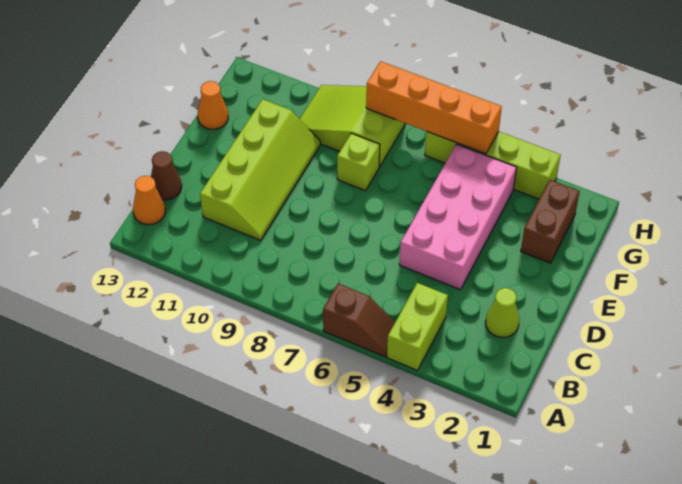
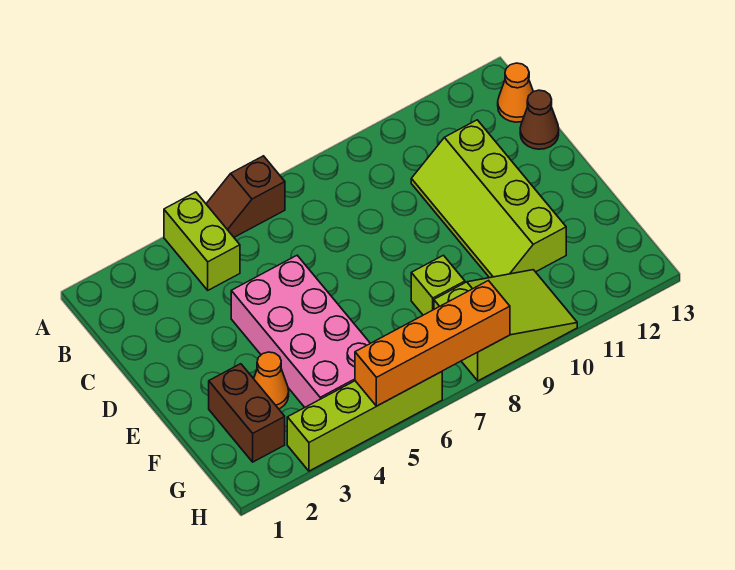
lime 1x1 cone [485,288,519,337] -> none
orange 1x1 cone [198,81,228,129] -> orange 1x1 cone moved to [254,352,289,409]

